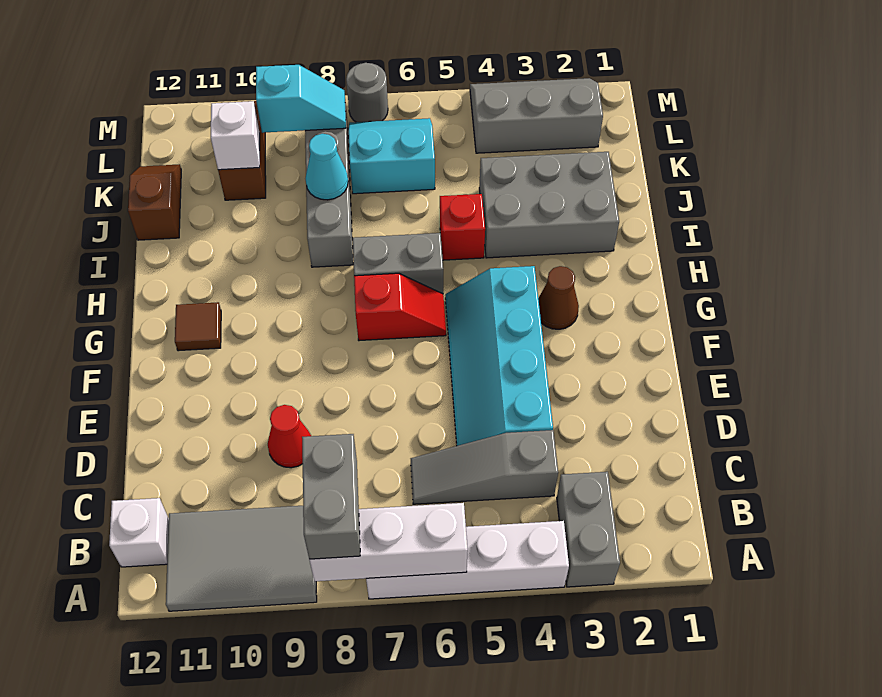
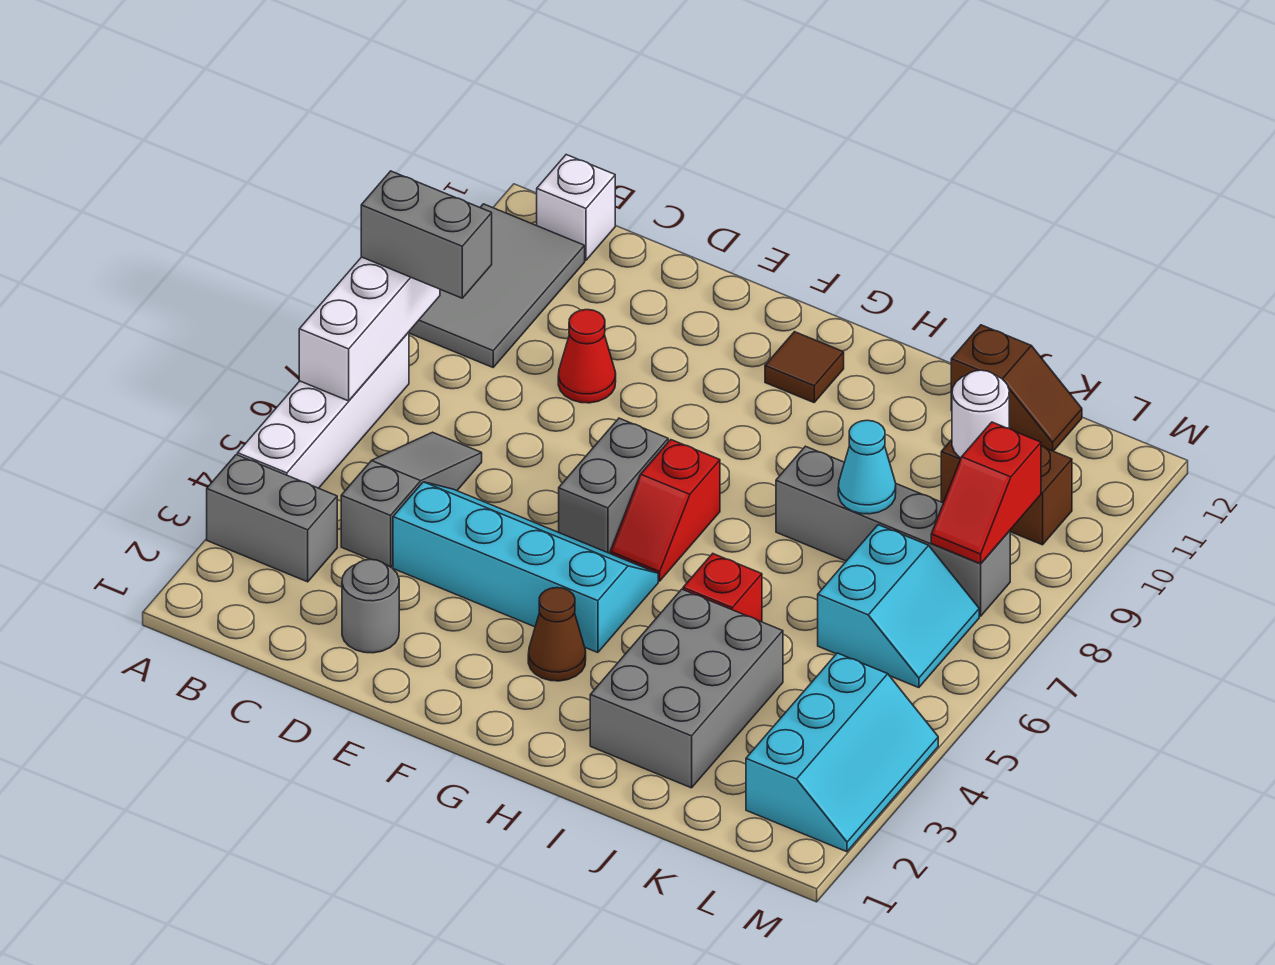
grey 1x2 brick [353,233,443,294] -> grey 1x2 brick moved to [559,418,668,553]
white 1x1 brick [211,101,260,170] -> white 1x1 round brick [952,370,1009,458]
grey 2x3 slope [470,78,603,153] -> cyan 2x3 slope [746,653,938,852]
cyan 1x2 slope [256,65,346,133] -> red 1x2 slope [931,422,1041,564]
grey 1x1 round brick [346,63,388,122] -> grey 1x1 round brick moved to [342,559,399,653]

